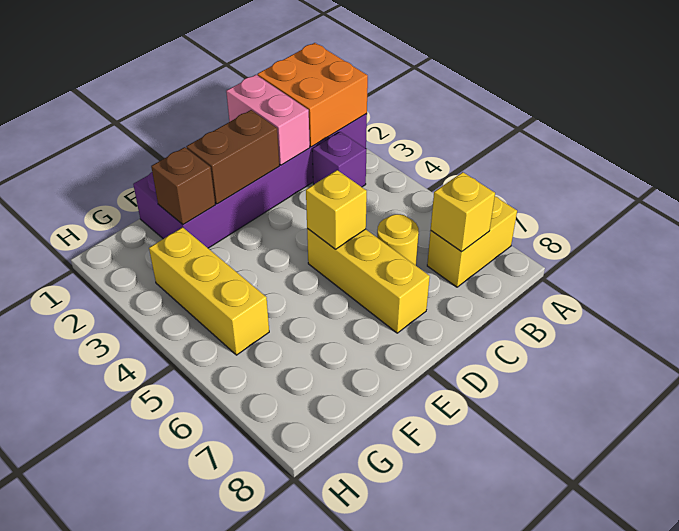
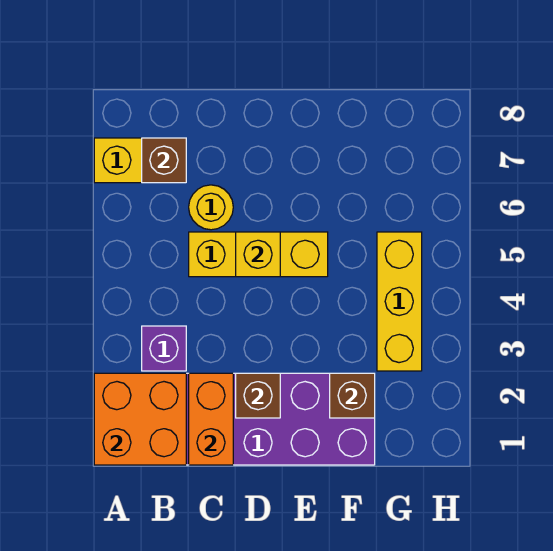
yellow 1x1 brick [431,172,495,251] -> brown 1x1 brick [142,138,186,183]
pink 1x2 brick [226,75,310,165] -> orange 1x2 brick [189,373,233,465]
brown 1x2 brick [186,110,279,204] -> brown 1x1 brick [236,373,280,418]
yellow 1x3 brick [307,229,430,333] -> yellow 1x3 brick turned to [189,232,328,277]

